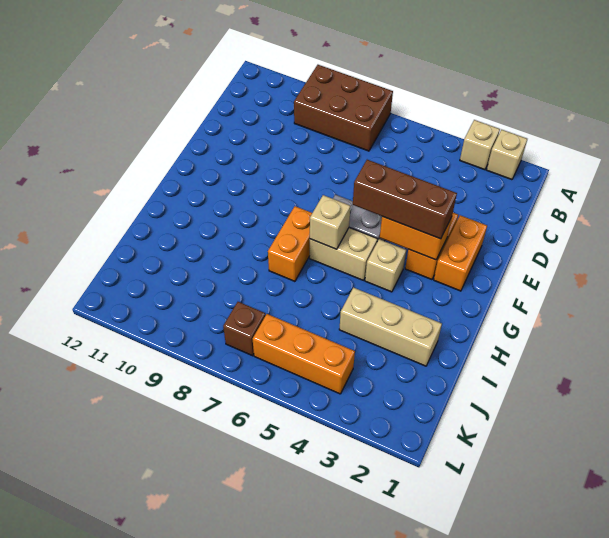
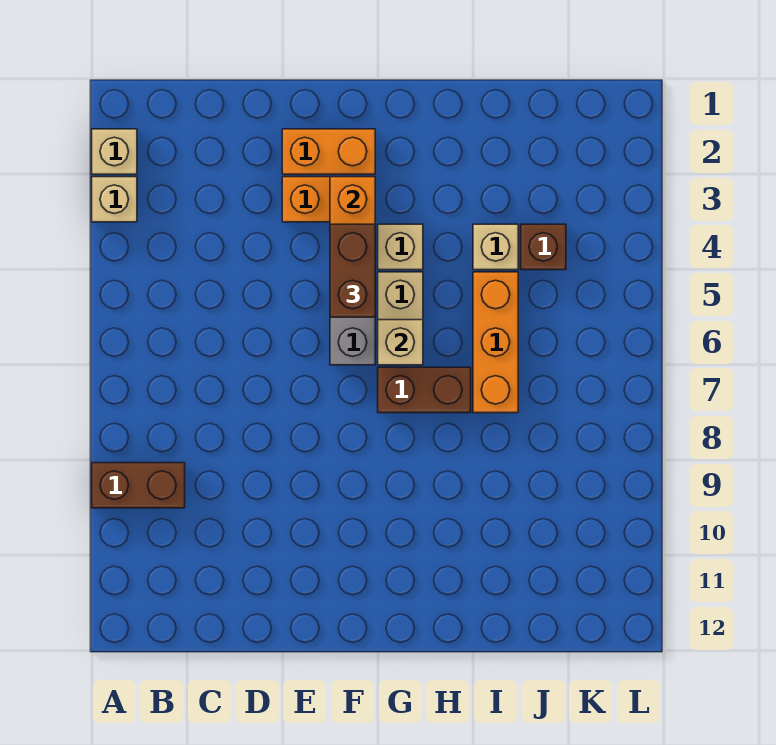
brown 2x3 brick [294,65,393,151] -> brown 1x2 brick [92,463,185,508]
brown 1x3 brick [353,160,457,239] -> brown 1x2 brick [330,224,375,317]
orange 1x2 brick [268,206,312,281] -> brown 1x2 brick [378,367,471,413]
tan 1x3 brick [339,288,442,366] -> tan 1x1 brick [473,224,518,270]
orange 1x3 brick [253,314,355,394] -> orange 1x3 brick moved to [473,272,518,413]
brown 1x1 brick [223,302,266,356] -> brown 1x1 brick moved to [521,224,566,270]

